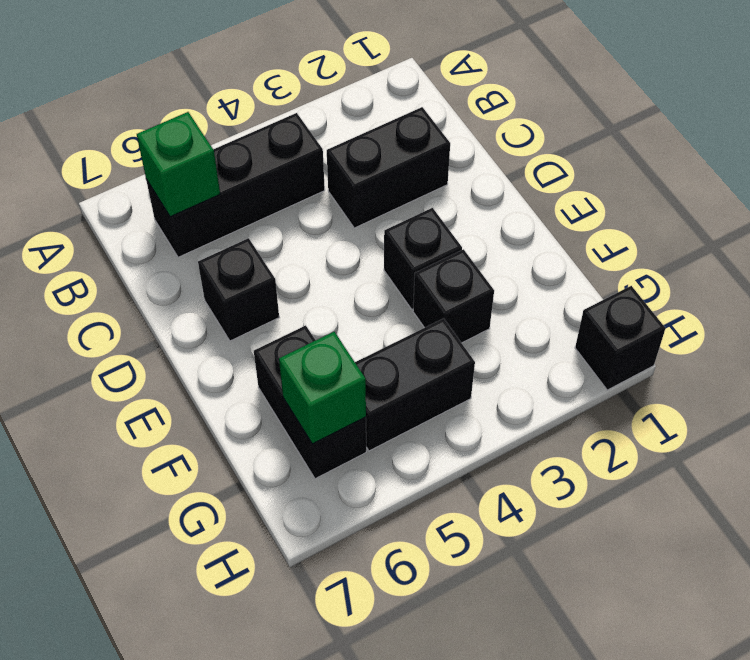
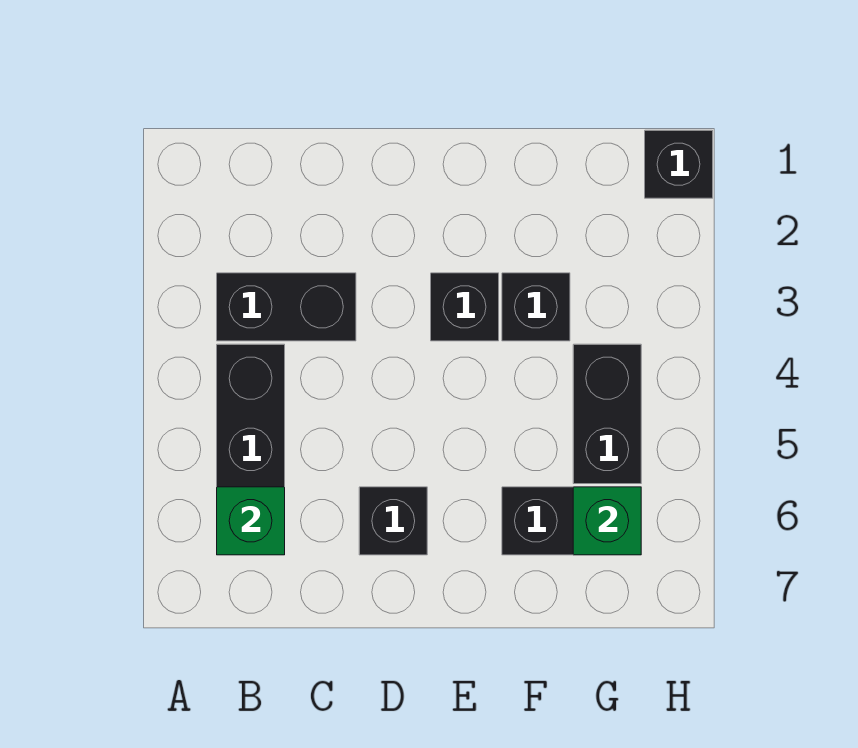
black 1x2 brick [327,107,450,228] -> black 1x2 brick turned to [217,273,356,341]

